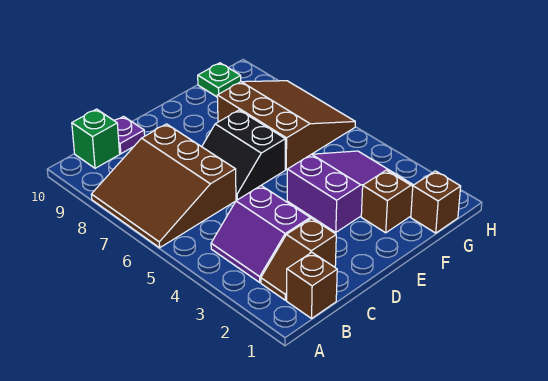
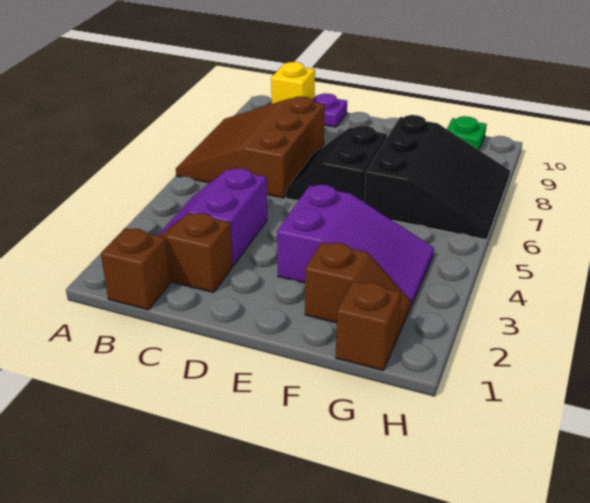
green 1x1 brick [72,109,120,168] -> yellow 1x1 brick [271,62,315,104]
brown 3x3 slope [217,81,355,169] -> black 3x3 slope [364,115,510,240]

